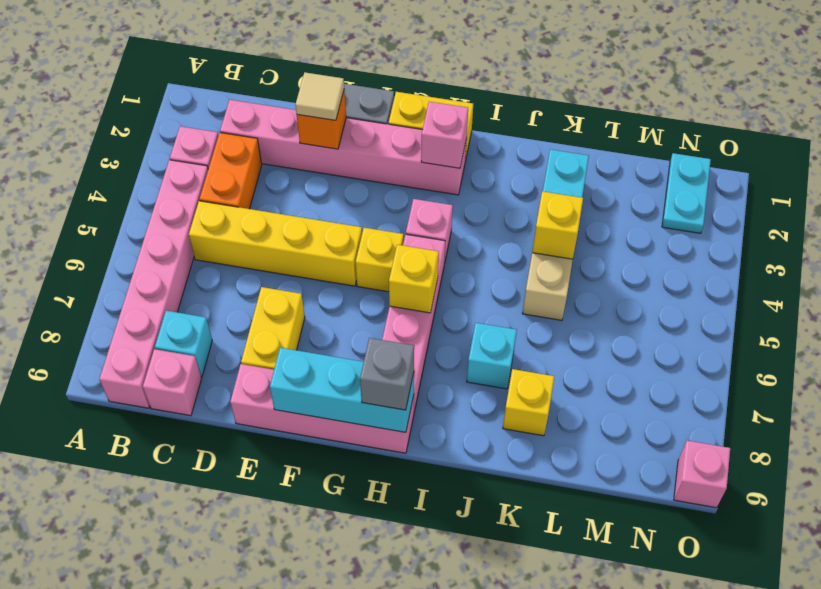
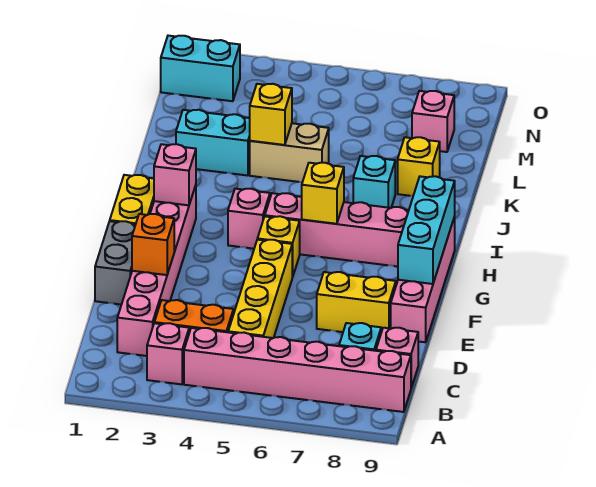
tan 1x1 tile [295,72,344,120] -> none
grey 1x1 brick [360,338,414,410] -> none
cyan 1x2 plate [662,153,711,233] -> cyan 1x2 brick [161,36,240,101]
pink 1x1 brick [674,441,730,508] -> pink 1x1 brick moved to [412,91,454,152]

